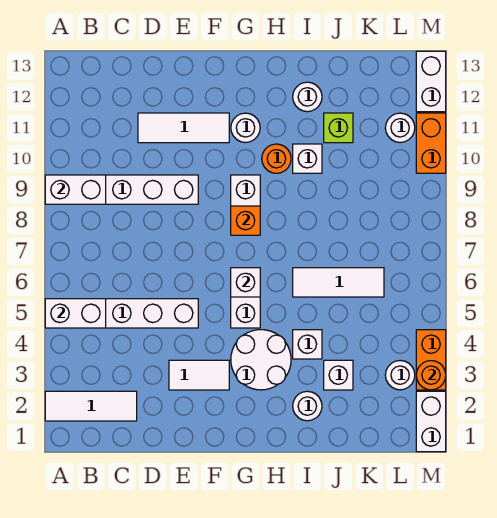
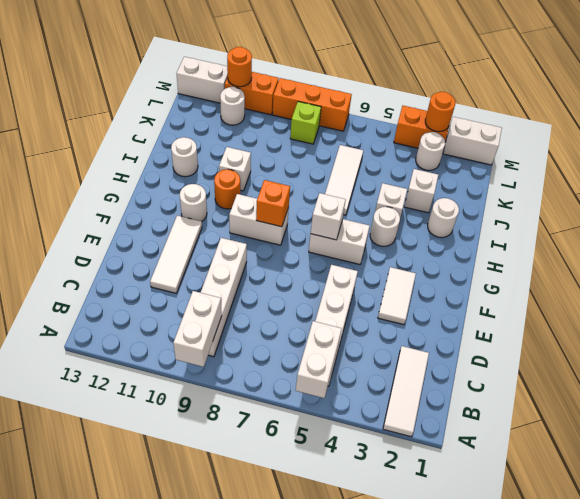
white 2x2 round brick [231,330,291,390] -> white 1x1 round brick [370,207,400,246]
lime 1x1 brick [324,113,353,143] -> lime 1x1 brick moved to [290,102,321,144]
none -> orange 1x3 brick [273,78,352,131]
none -> orange 1x1 round brick [227,47,252,87]

